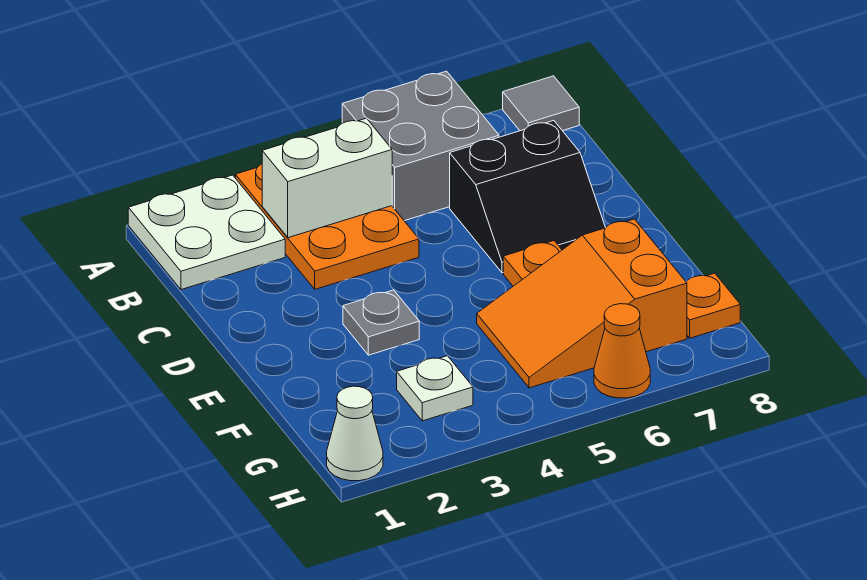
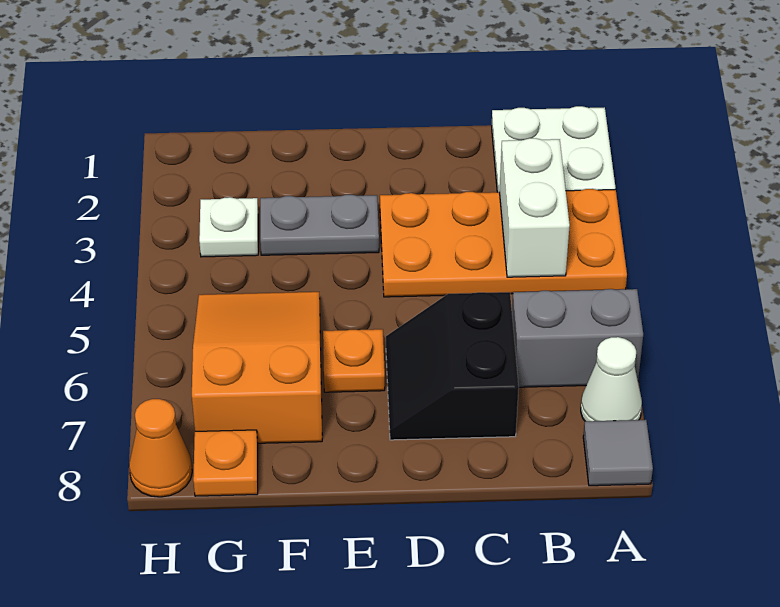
orange 2x3 plate [235,164,419,289] -> orange 2x4 plate [380,189,627,297]
grey 2x2 brick [342,71,499,221] -> grey 1x2 brick [512,289,643,387]
grey 1x1 plate [343,290,419,355] -> grey 1x2 plate [260,195,379,255]
white 1x1 cone [327,386,383,481] -> white 1x1 cone moved to [581,337,642,421]
orange 1x1 cone [594,304,650,398] -> orange 1x1 cone moved to [129,399,192,497]

